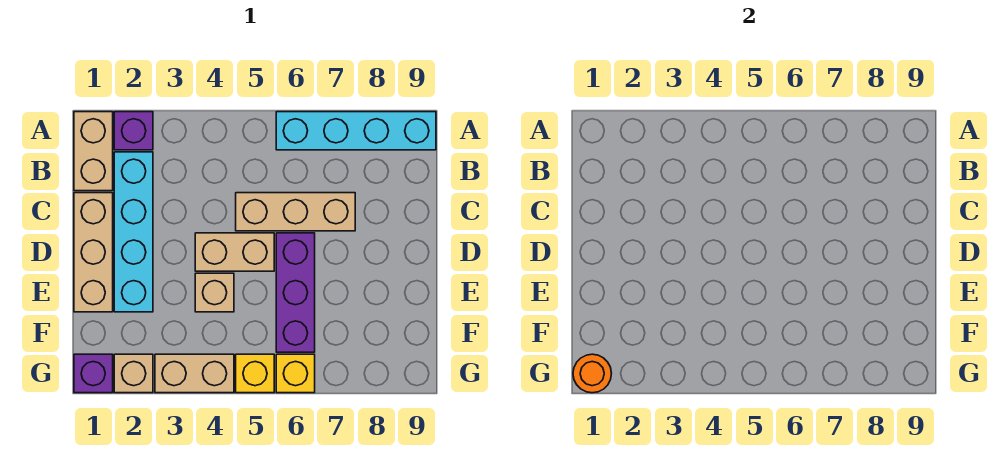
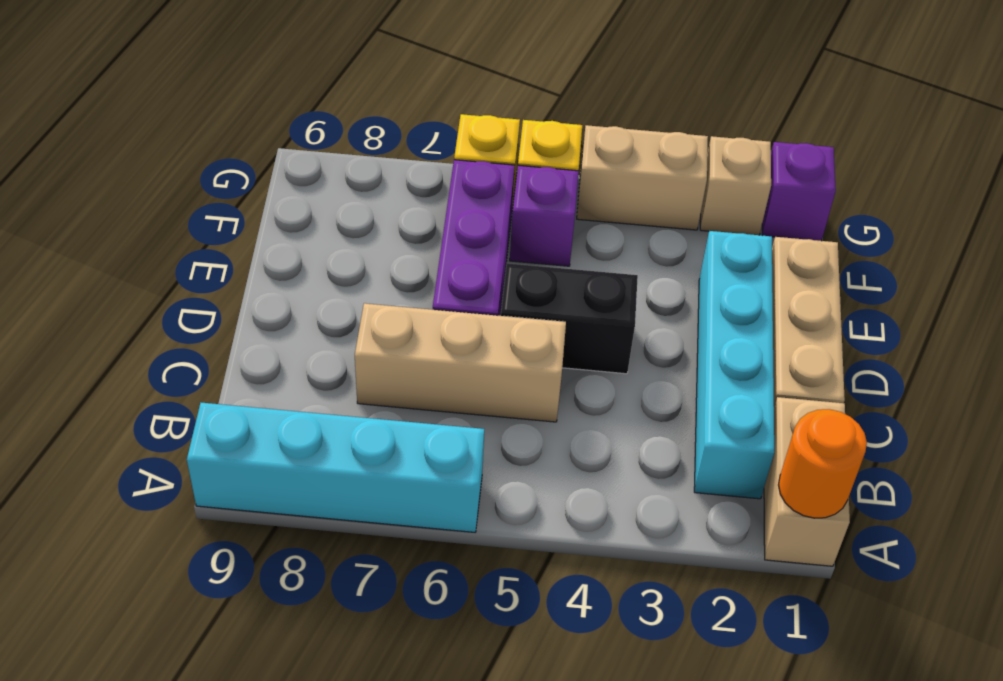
purple 1x1 brick [114,112,153,150] -> purple 1x1 brick moved to [510,165,579,266]
tan 1x2 brick [195,233,274,271] -> black 1x2 brick [501,263,638,374]
tan 1x1 brick [195,273,234,312] -> none
orange 1x1 round brick [573,354,611,393] -> orange 1x1 round brick moved to [778,409,867,518]

